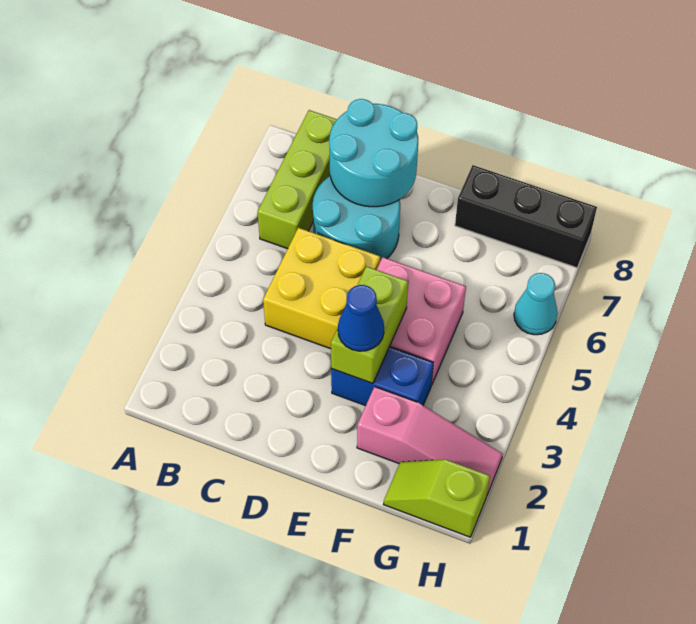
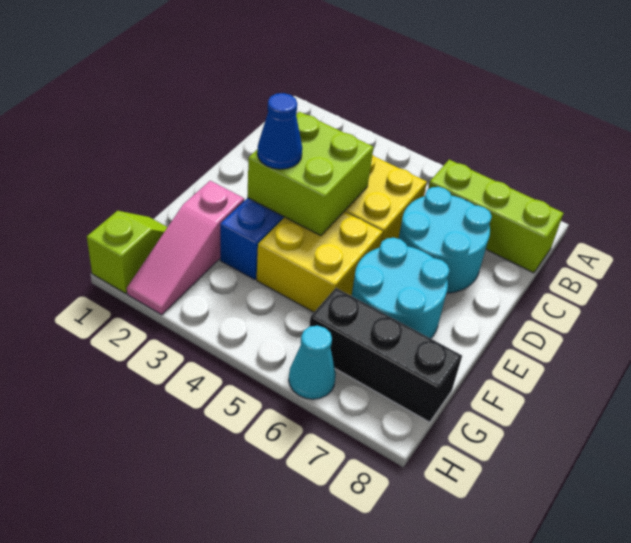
cyan 2x2 round brick [329,99,418,207] -> cyan 2x2 round brick moved to [352,238,449,338]
lime 1x2 brick [331,266,408,384] -> lime 2x2 brick [247,112,374,236]
pink 2x2 brick [377,257,466,385] -> yellow 2x2 brick [257,212,383,312]
black 1x3 brick [455,165,597,268] -> black 1x3 brick turned to [309,288,462,422]

